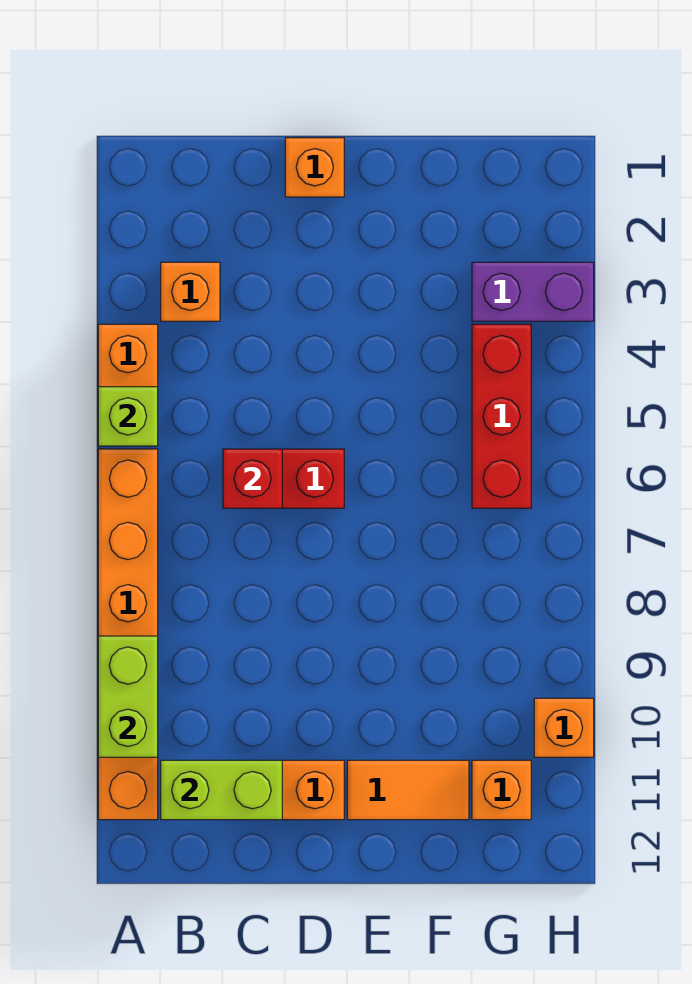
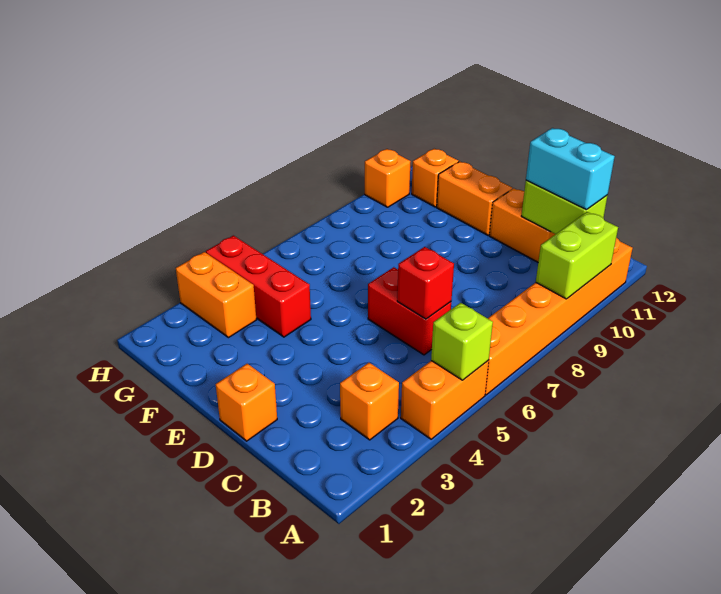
none -> cyan 1x2 brick [526,128,615,210]
orange 1x2 tile [347,760,469,820] -> orange 1x2 brick [437,161,512,235]
purple 1x2 brick [472,262,594,321] -> orange 1x2 brick [176,252,256,338]
red 1x3 brick [472,324,531,508] -> red 1x3 brick turned to [206,235,311,337]

